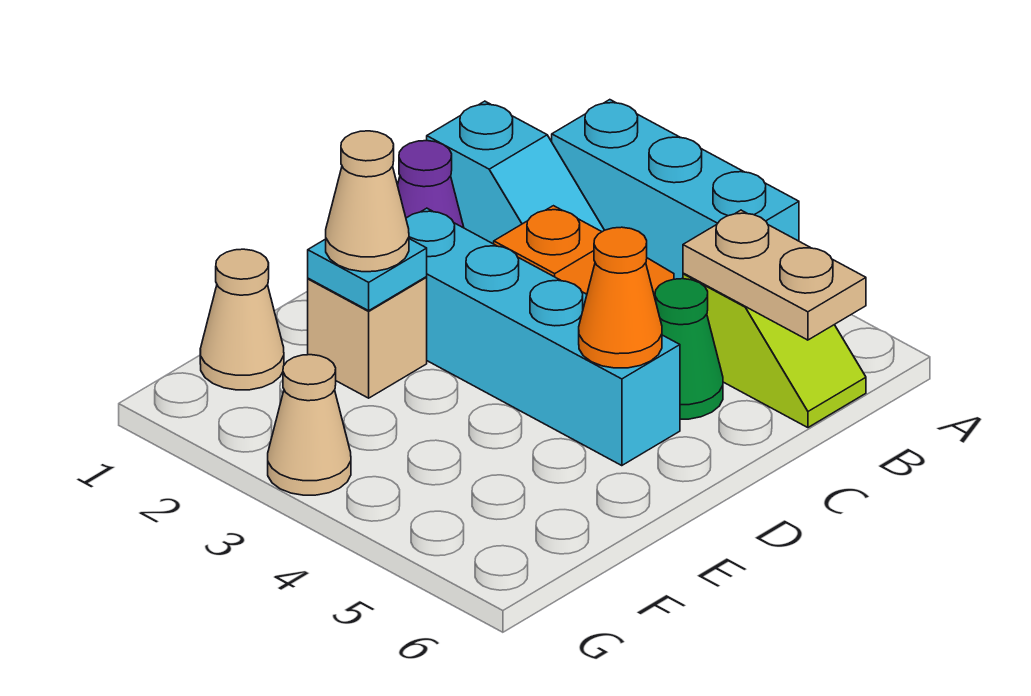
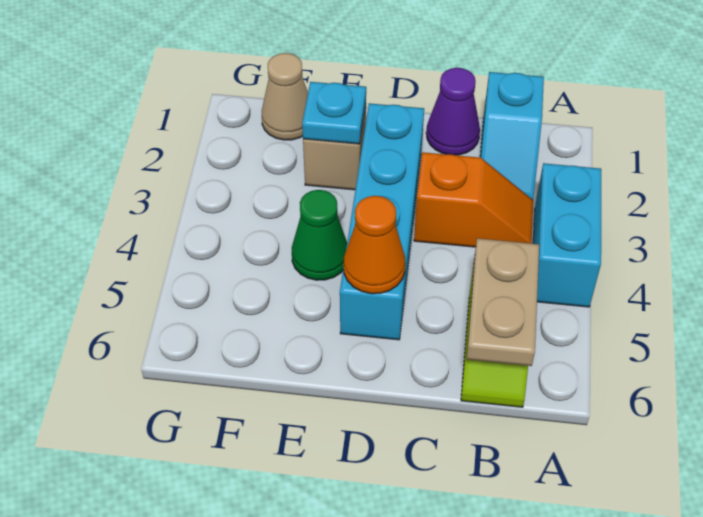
cyan 1x3 brick [552,100,799,279] -> cyan 1x2 brick [533,163,601,307]
green 1x1 cone [655,279,723,419] -> green 1x1 cone moved to [292,190,347,280]
tan 1x1 cone [326,131,409,272] -> none
tan 1x1 cone [268,355,351,495] -> none

